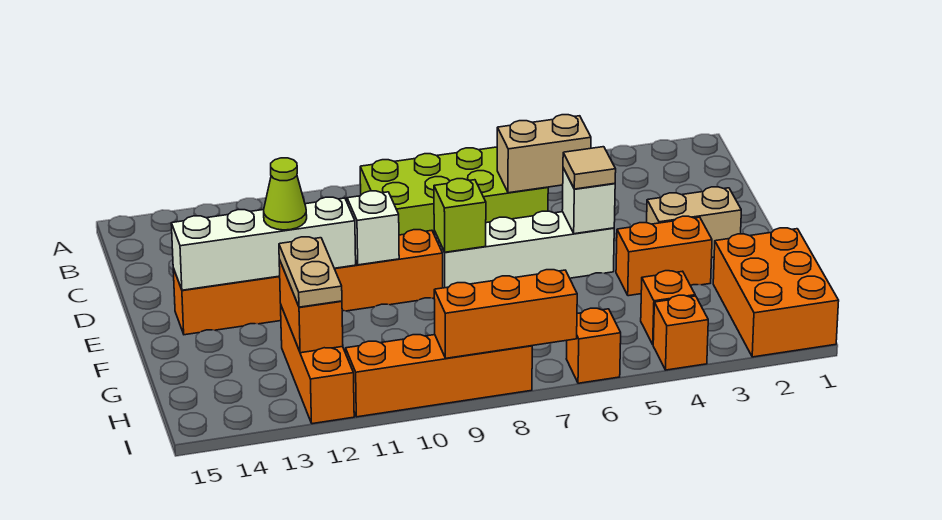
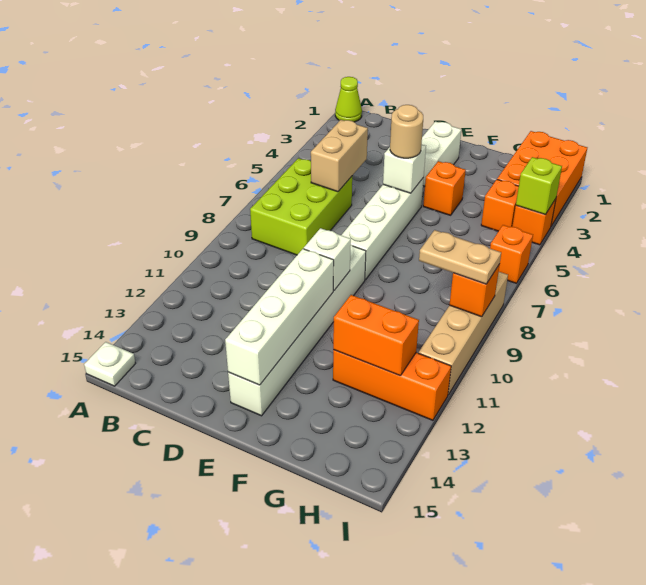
none -> white 1x1 plate [84,342,136,386]
lime 2x4 brick [360,147,548,235] -> lime 2x3 brick [250,158,352,255]
tan 1x2 brick [647,187,741,257] -> white 1x2 brick [422,122,461,186]
tan 1x1 tile [563,147,616,189] -> tan 1x1 round brick [390,105,423,158]
lime 1x1 brick [434,179,486,252] -> lime 1x1 brick moved to [516,157,562,215]
orange 1x6 brick [173,230,443,335] -> white 1x6 brick [228,245,366,416]
lime 1x1 cone [264,158,307,230] -> lime 1x1 cone moved to [335,77,362,122]
orange 1x2 brick [616,216,712,296] -> orange 1x1 brick [423,161,466,215]
orange 2x3 brick [713,228,839,357] -> orange 2x3 brick turned to [497,131,587,226]
tan 1x2 plate [279,237,342,307] -> tan 1x2 plate moved to [419,230,501,284]
orange 1x3 brick [434,270,577,358] -> orange 1x1 brick [450,264,500,317]
orange 1x4 brick [346,335,532,417] -> tan 1x4 brick [419,272,508,395]

